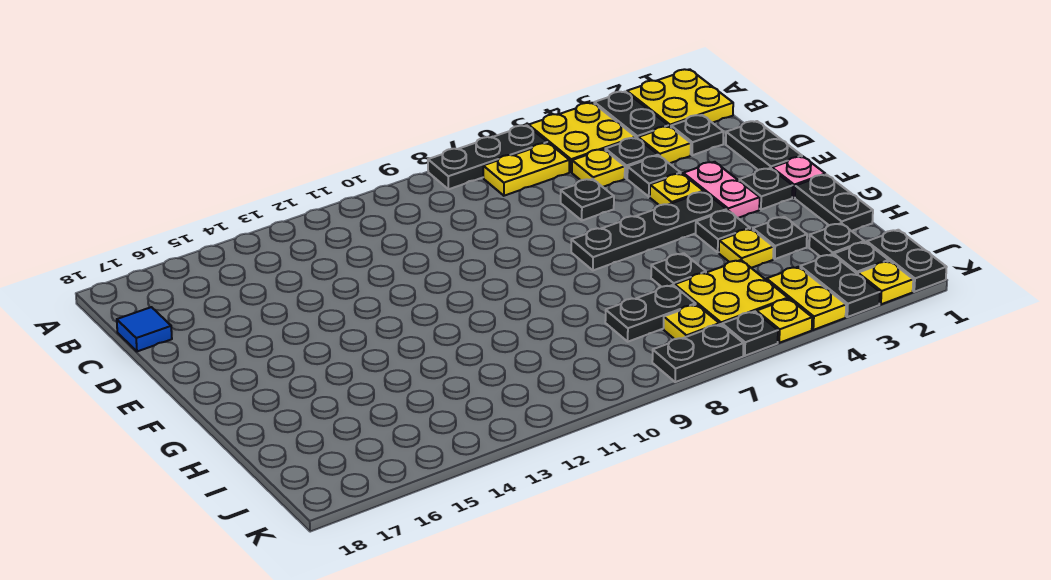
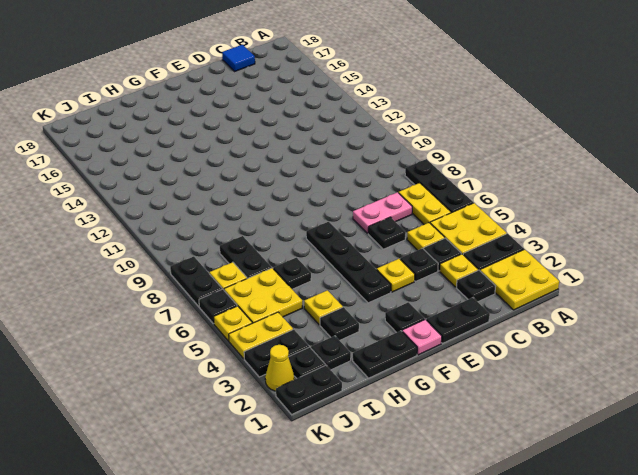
pink 1x2 plate [683,162,760,218] -> pink 1x2 plate moved to [353,192,412,233]
black 1x1 plate [696,210,750,252] -> none
yellow 1x1 plate [858,261,913,304] -> yellow 1x1 cone [265,345,294,391]

